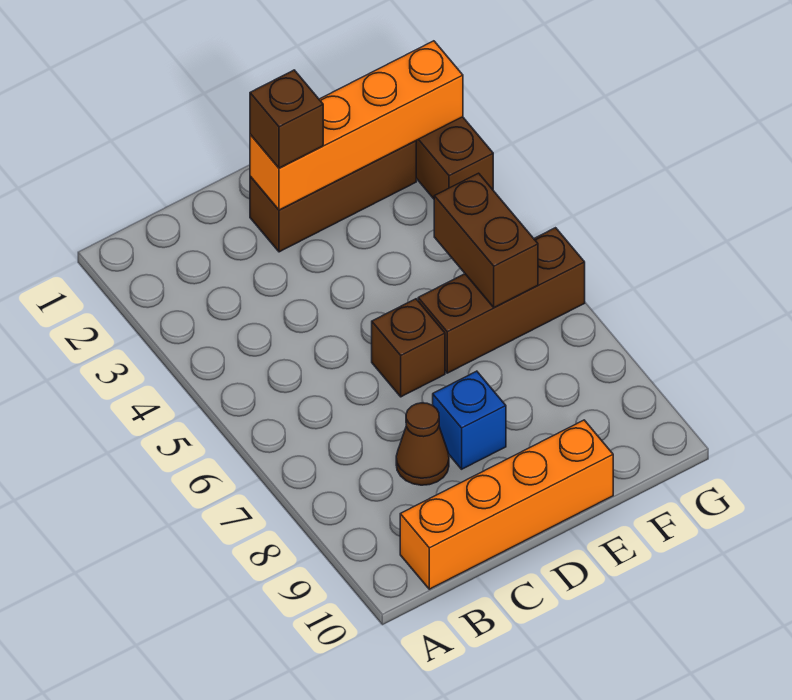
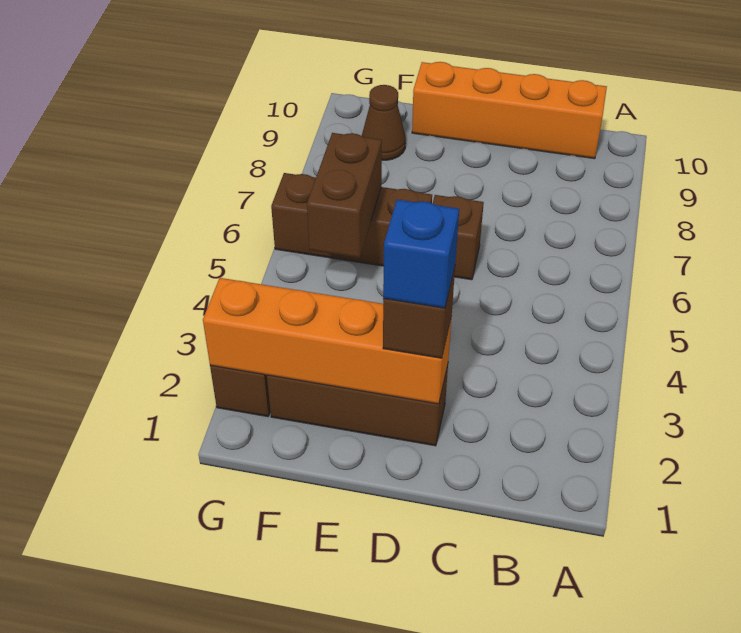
brown 1x1 cone [396,403,449,485] -> brown 1x1 cone moved to [362,85,406,160]
blue 1x1 brick [433,371,506,469] -> blue 1x1 brick moved to [383,200,459,308]

